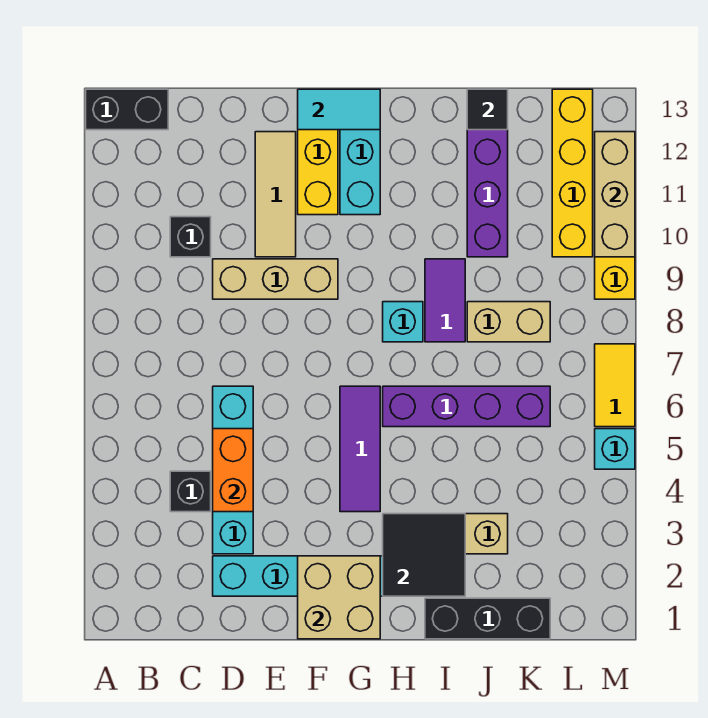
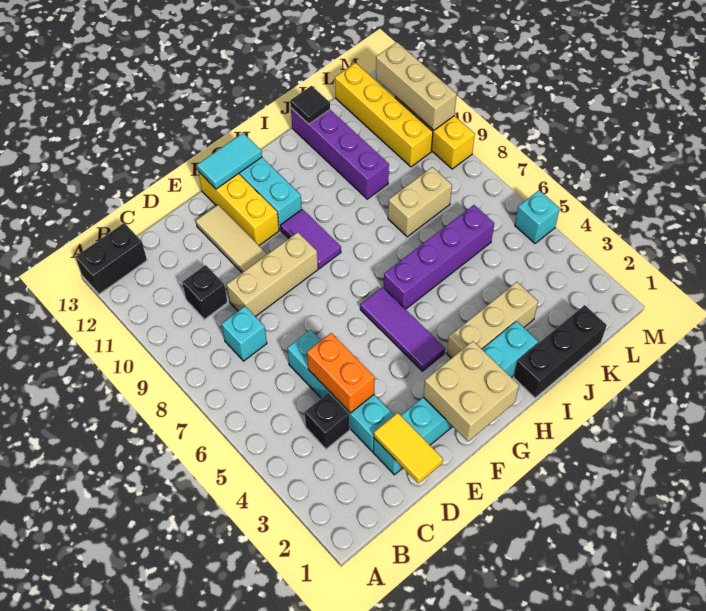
black 2x2 tile [383,514,465,596] -> none
cyan 1x1 brick [383,302,423,342] -> cyan 1x1 brick moved to [222,306,267,361]
purple 1x2 tile [425,259,465,342] -> purple 1x2 tile moved to [281,209,341,269]
yellow 1x2 tile [595,344,635,427] -> yellow 1x2 tile moved to [374,413,443,483]

